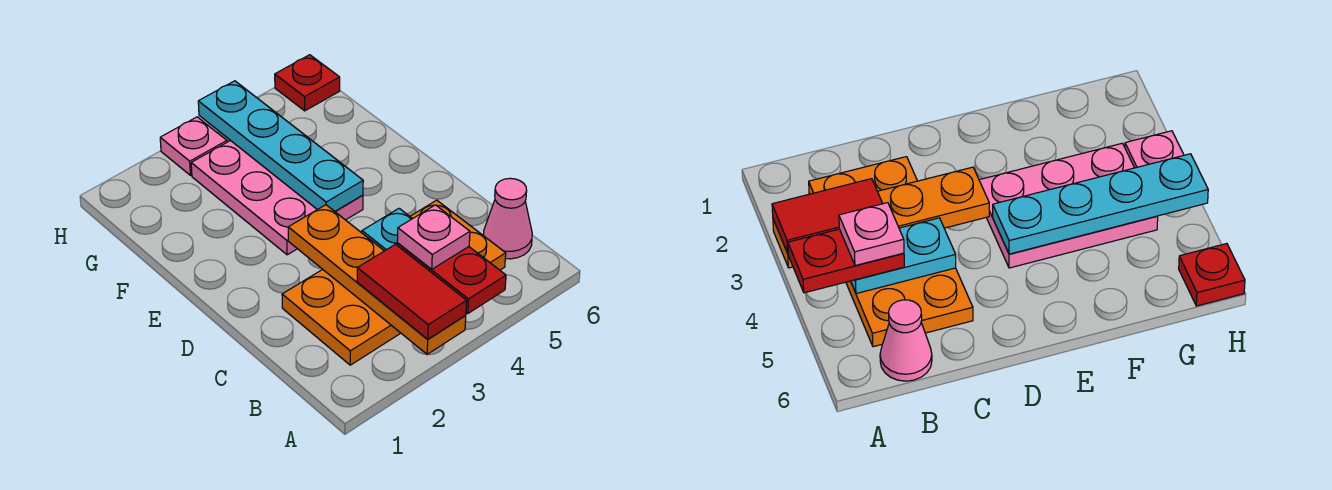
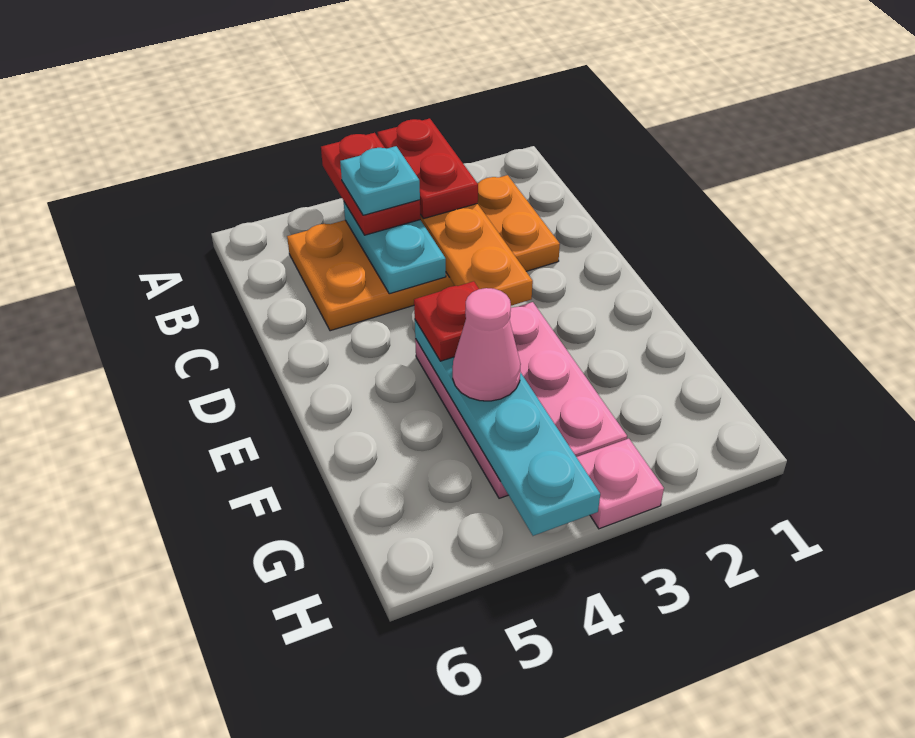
red 1x2 tile [357,244,467,339] -> red 1x2 plate [377,118,478,219]
pink 1x1 plate [397,205,470,269] -> cyan 1x1 plate [340,146,420,215]
pink 1x1 cone [483,178,532,259] -> pink 1x1 cone moved to [453,288,521,401]
red 1x1 plate [275,55,340,111] -> red 1x1 plate moved to [414,281,479,361]

